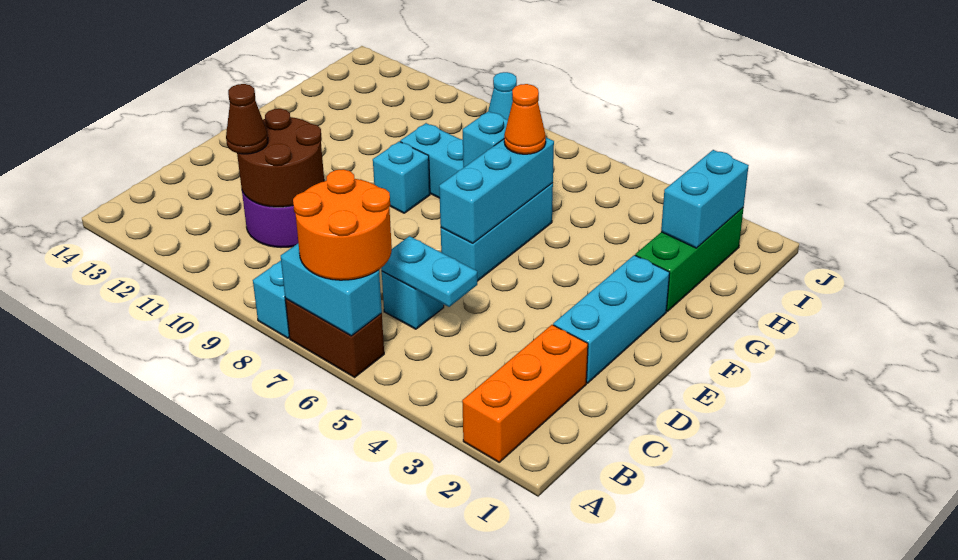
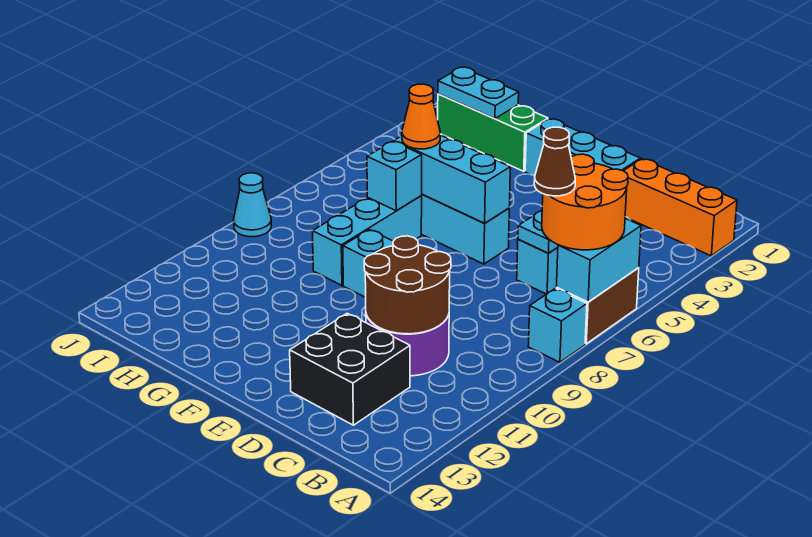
brown 1x1 cone [226,84,268,154] -> brown 1x1 cone moved to [534,127,575,196]
none -> black 2x2 brick [290,313,410,425]
cyan 1x2 brick [661,150,749,248] -> cyan 1x2 plate [438,67,519,119]

